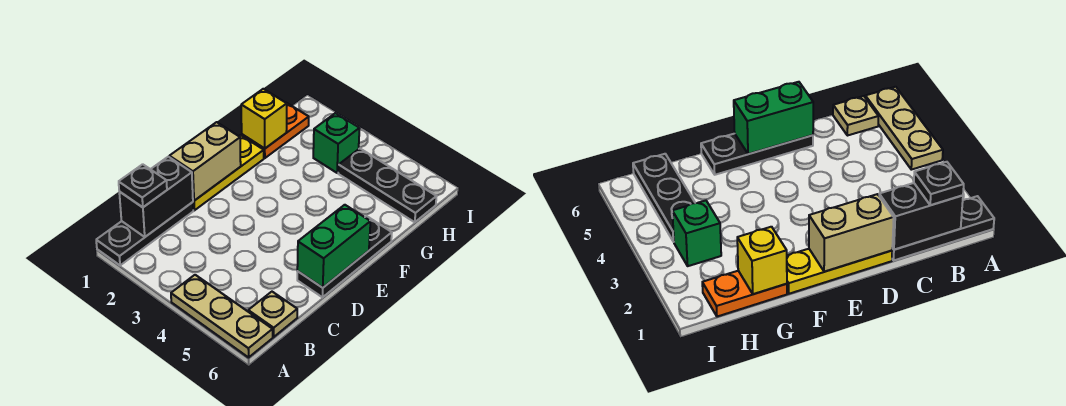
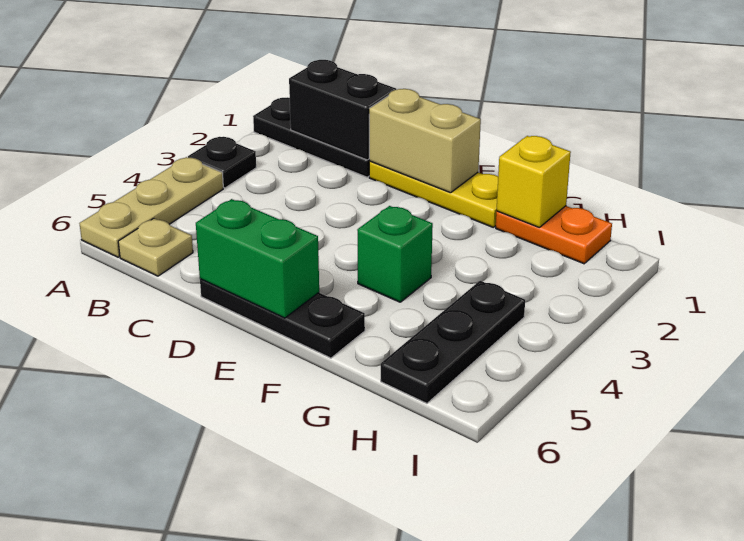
black 1x1 plate [119,164,167,207] -> black 1x1 plate moved to [188,137,256,188]
green 1x1 brick [313,113,360,173] -> green 1x1 brick moved to [357,206,433,302]

